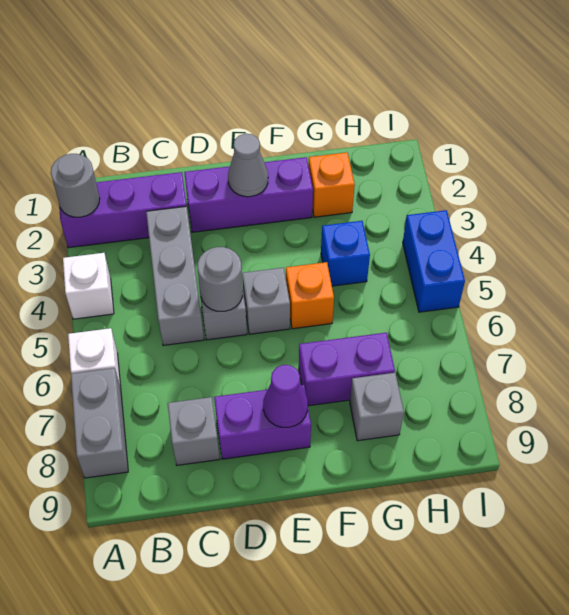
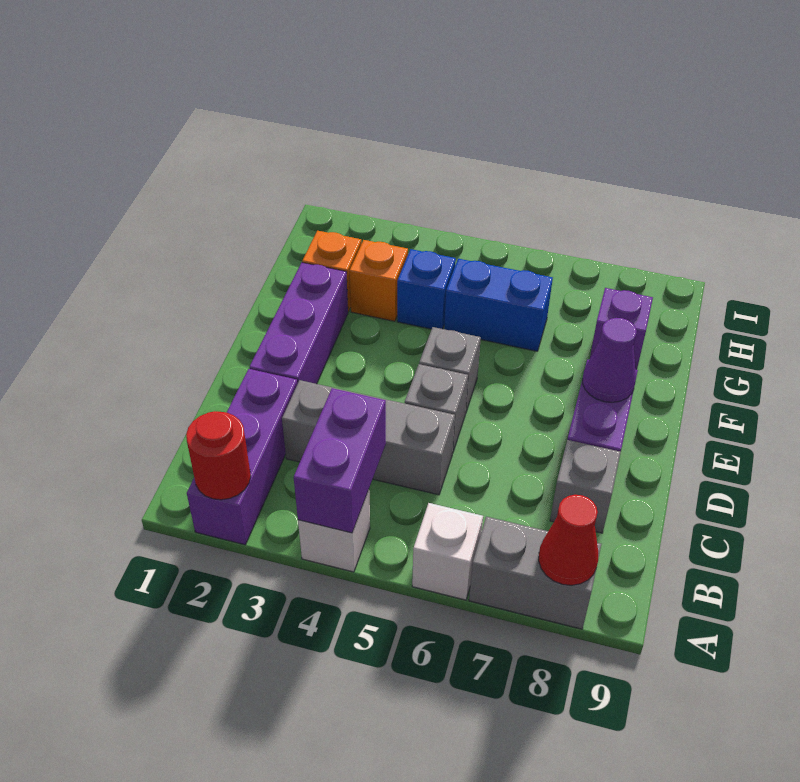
grey 1x1 round brick [51,154,100,217] -> red 1x1 round brick [186,411,251,500]
none -> red 1x1 cone [539,495,598,585]
grey 1x1 round brick [198,247,243,311] -> none
grey 1x1 cone [228,134,268,197] -> none
orange 1x1 brick [286,262,334,329] -> orange 1x1 brick moved to [350,240,408,321]
purple 1x2 brick [299,333,395,406] -> purple 1x2 brick moved to [294,388,386,533]
grey 1x1 brick [350,373,404,441] -> purple 1x1 brick [590,288,653,370]
blue 1x2 brick [403,210,465,312] -> blue 1x2 brick moved to [444,259,553,351]

